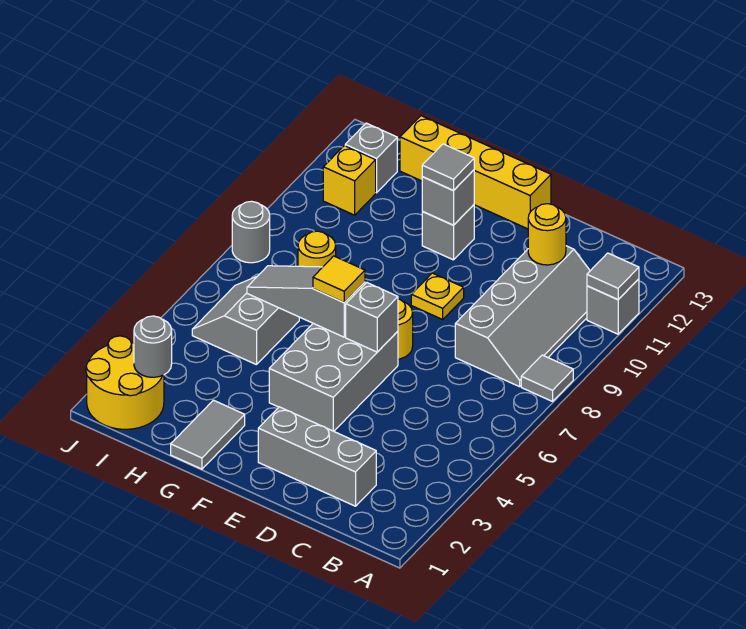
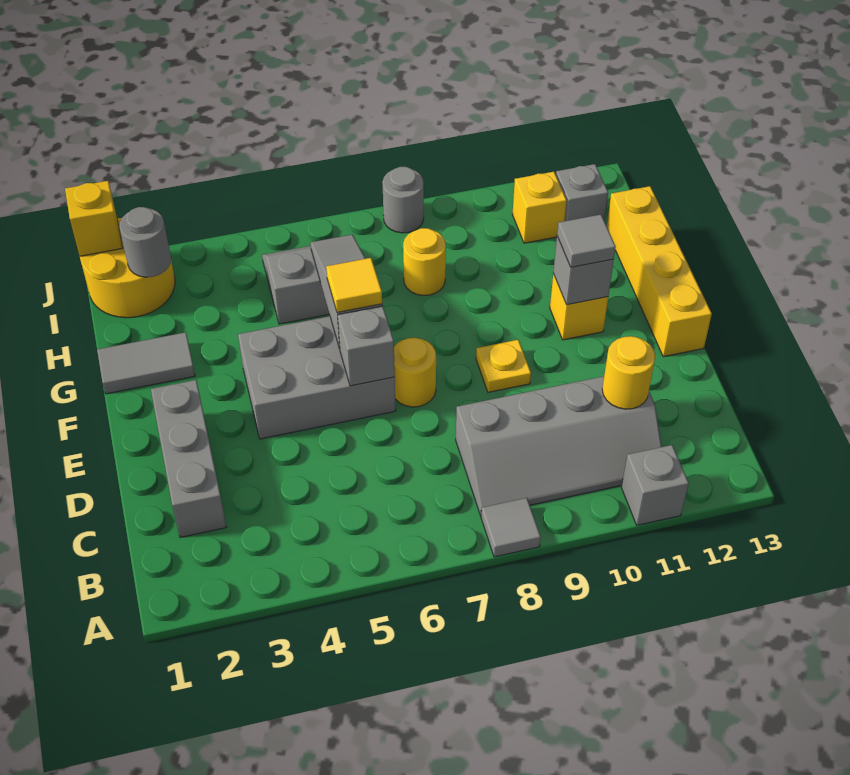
grey 1x1 tile [587,253,639,300] -> none
grey 1x1 brick [422,205,474,260] -> yellow 1x1 brick [550,274,608,340]
none -> yellow 1x1 brick [65,181,122,256]

